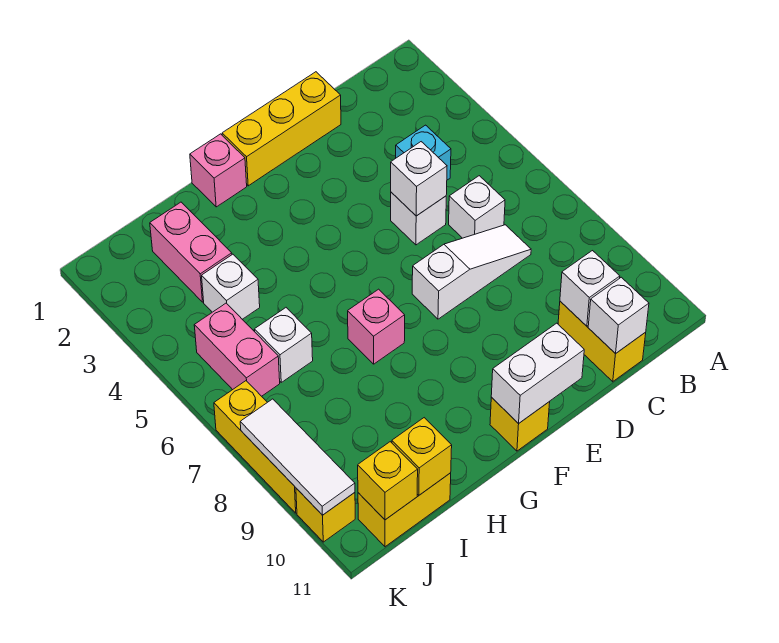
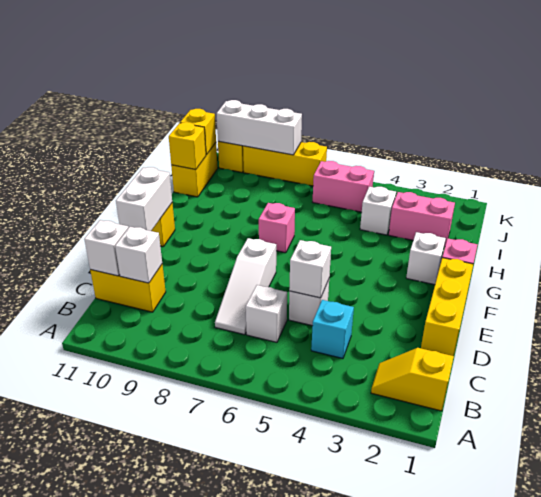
none -> yellow 1x2 slope [371,348,454,411]
white 1x1 brick [254,308,313,382] -> white 1x1 brick moved to [406,232,446,285]
white 1x3 tile [240,399,355,515] -> white 1x3 brick [217,100,302,155]

